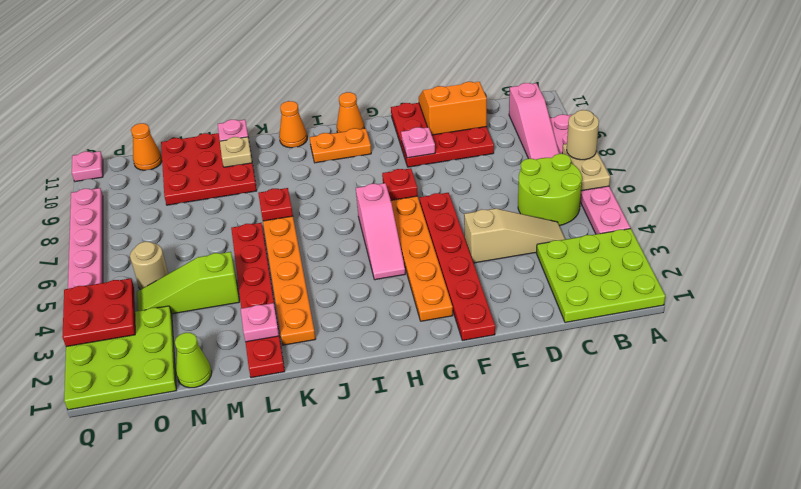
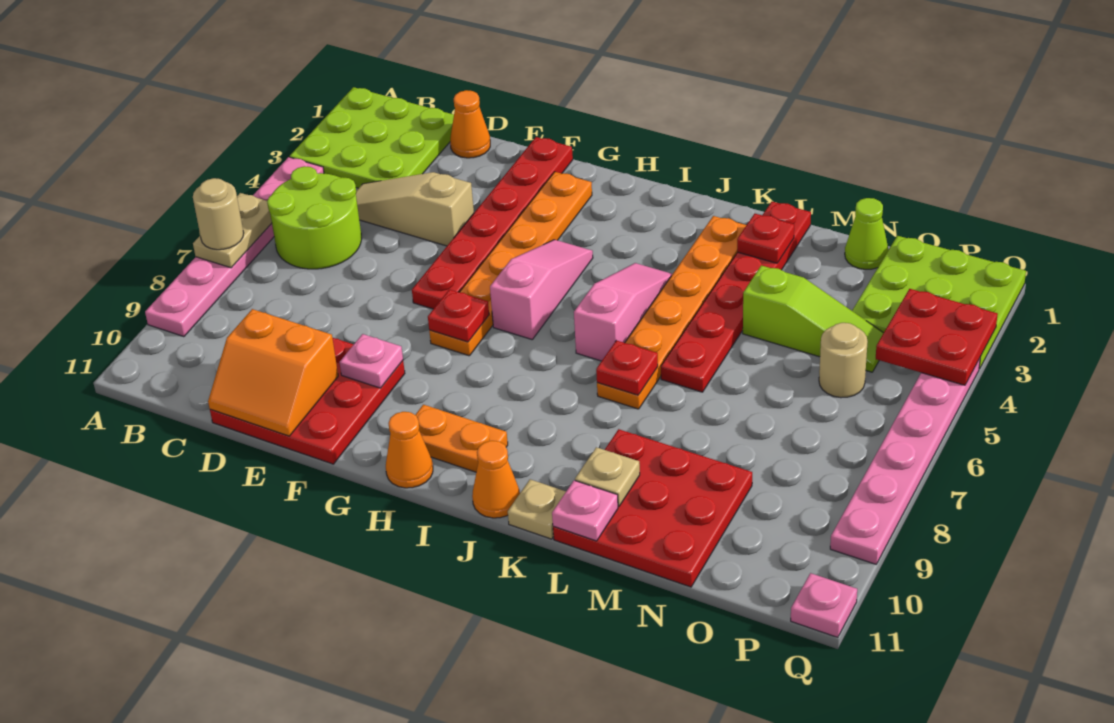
pink 1x3 slope [509,83,559,160] -> pink 1x3 slope moved to [574,263,672,361]
none -> tan 1x1 plate [508,479,566,539]
pink 1x1 plate [241,303,279,342] -> red 1x1 plate [737,214,794,263]
orange 1x1 cone [131,123,162,170] -> orange 1x1 cone moved to [450,90,490,158]

